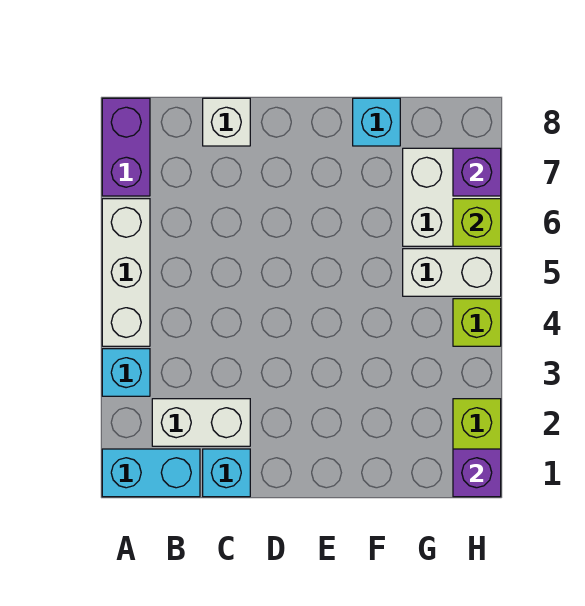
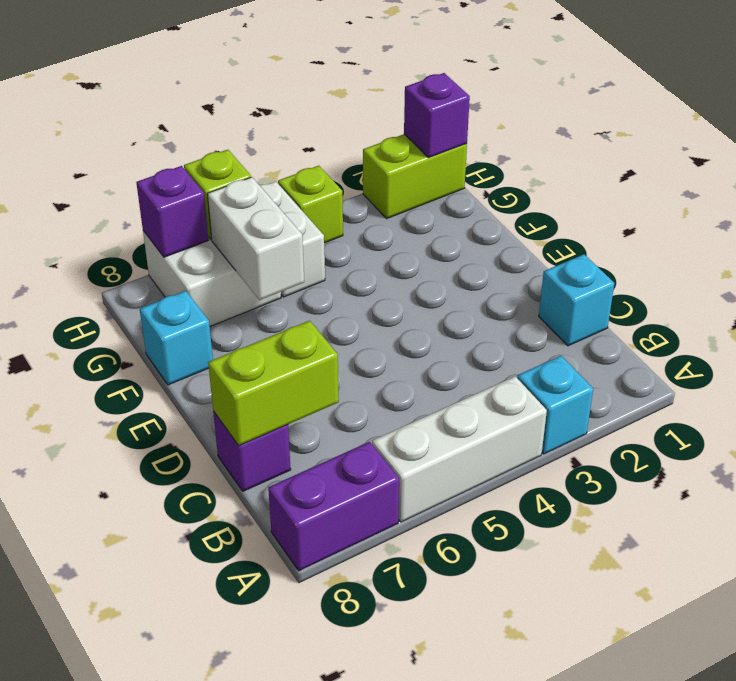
cyan 1x2 brick [102,449,200,497] -> none
white 1x2 brick [152,399,250,446] -> white 1x2 brick moved to [207,177,304,300]
none -> lime 1x2 brick [208,321,339,446]
white 1x1 brick [203,98,250,146] -> purple 1x1 brick [213,411,291,491]

